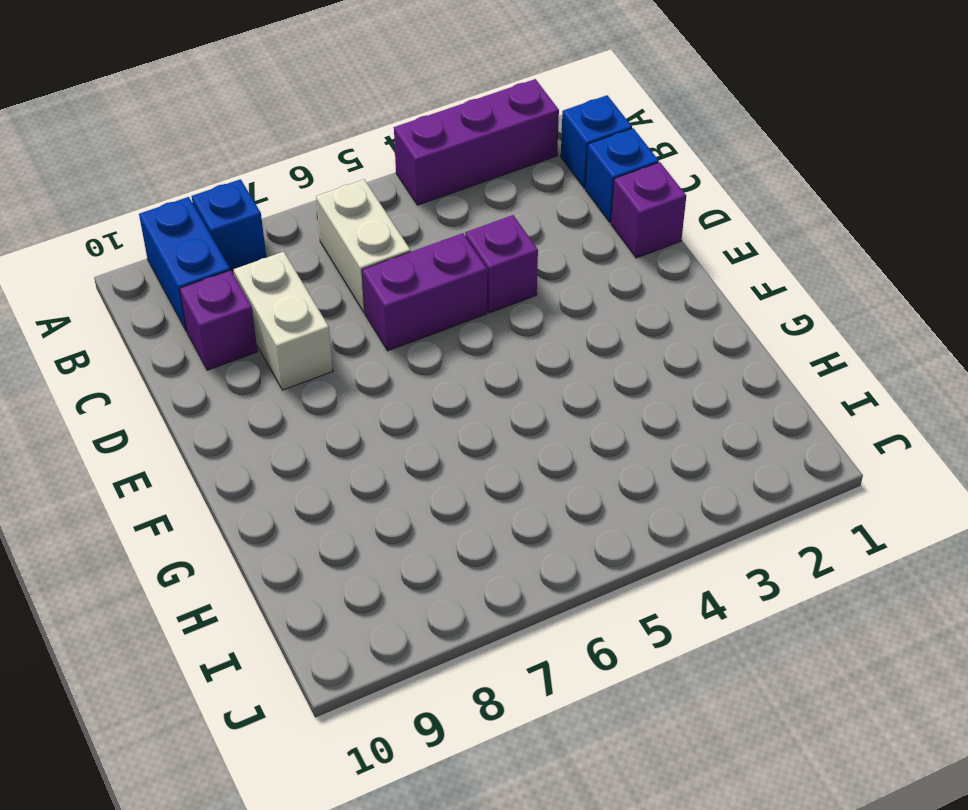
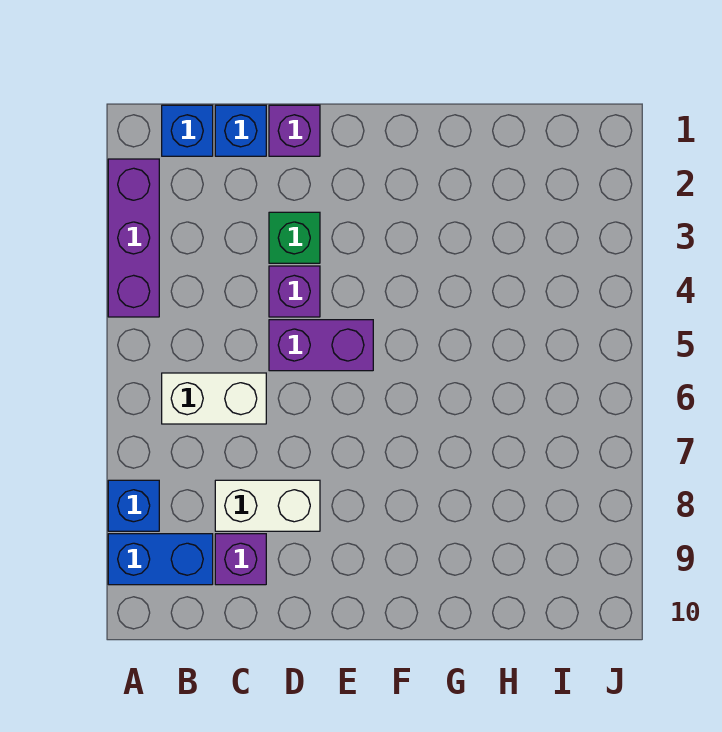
none -> green 1x1 brick [269,212,320,263]
purple 1x2 brick [362,233,487,351] -> purple 1x2 brick turned to [269,320,373,371]

